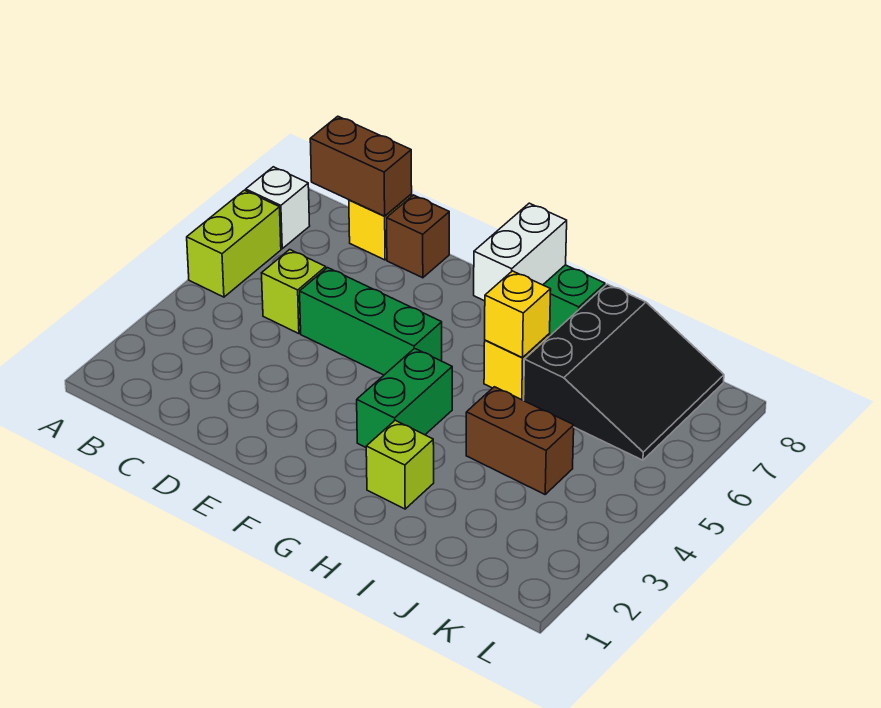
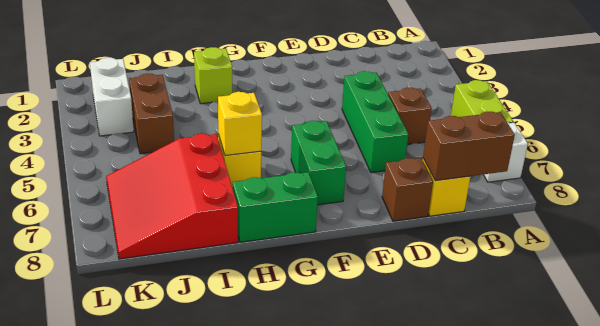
lime 1x1 brick [262,250,326,334] -> brown 1x1 brick [388,88,432,144]
green 1x3 brick [300,268,442,375] -> green 1x3 brick turned to [342,71,408,173]
green 1x2 brick [357,348,452,447] -> green 1x2 brick moved to [291,121,346,205]
white 1x2 brick [474,203,567,301] -> white 1x2 brick moved to [90,58,134,136]
brown 1x2 brick [466,387,574,494] -> brown 1x2 brick turned to [129,74,174,154]
black 3x3 slope [524,284,724,460] -> red 3x3 slope [106,134,238,259]

